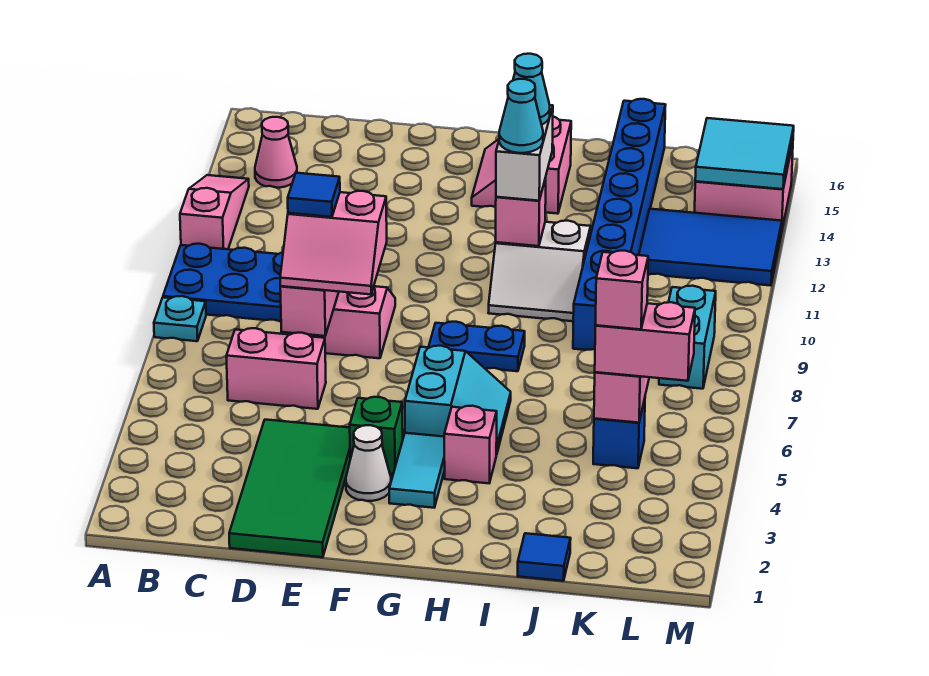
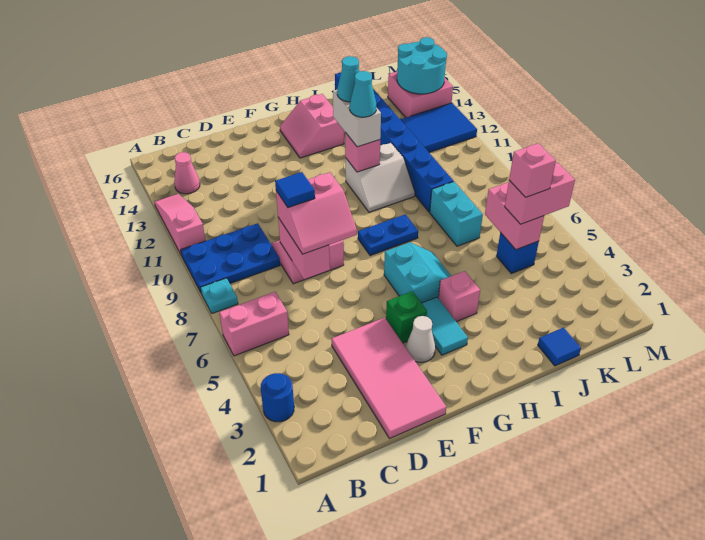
none -> blue 1x1 round brick [261,373,294,422]
pink 1x2 brick [226,328,326,409] -> pink 1x2 brick moved to [219,292,289,356]
green 2x4 tile [229,420,350,557] -> pink 2x4 tile [332,318,446,439]
cyan 1x2 brick [659,286,716,389] -> cyan 1x2 brick moved to [430,182,483,246]
cyan 2x2 tile [695,118,794,189] -> cyan 2x2 round brick [397,37,447,94]

